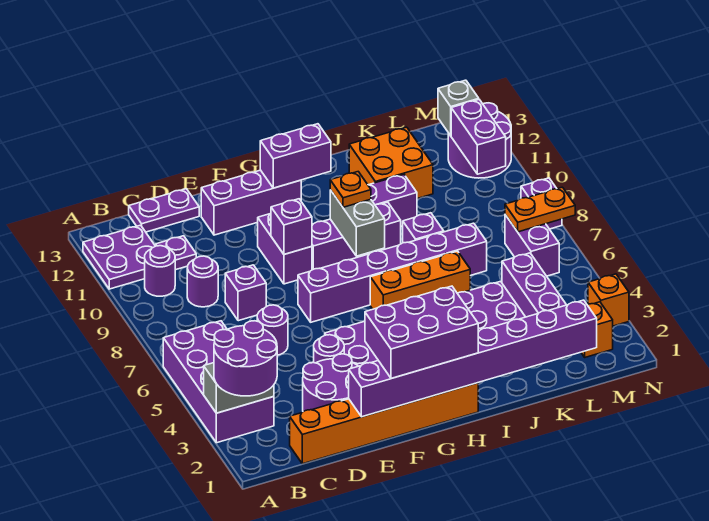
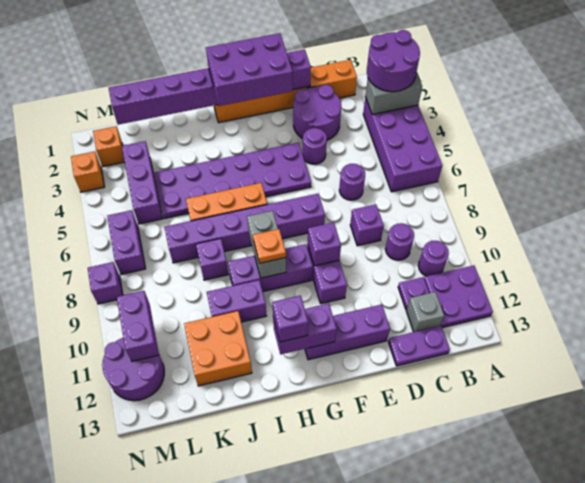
none -> purple 1x1 brick [272,295,308,342]
orange 1x2 plate [505,187,575,232] -> none
grey 1x1 brick [438,80,479,136] -> grey 1x1 brick moved to [406,292,444,332]

